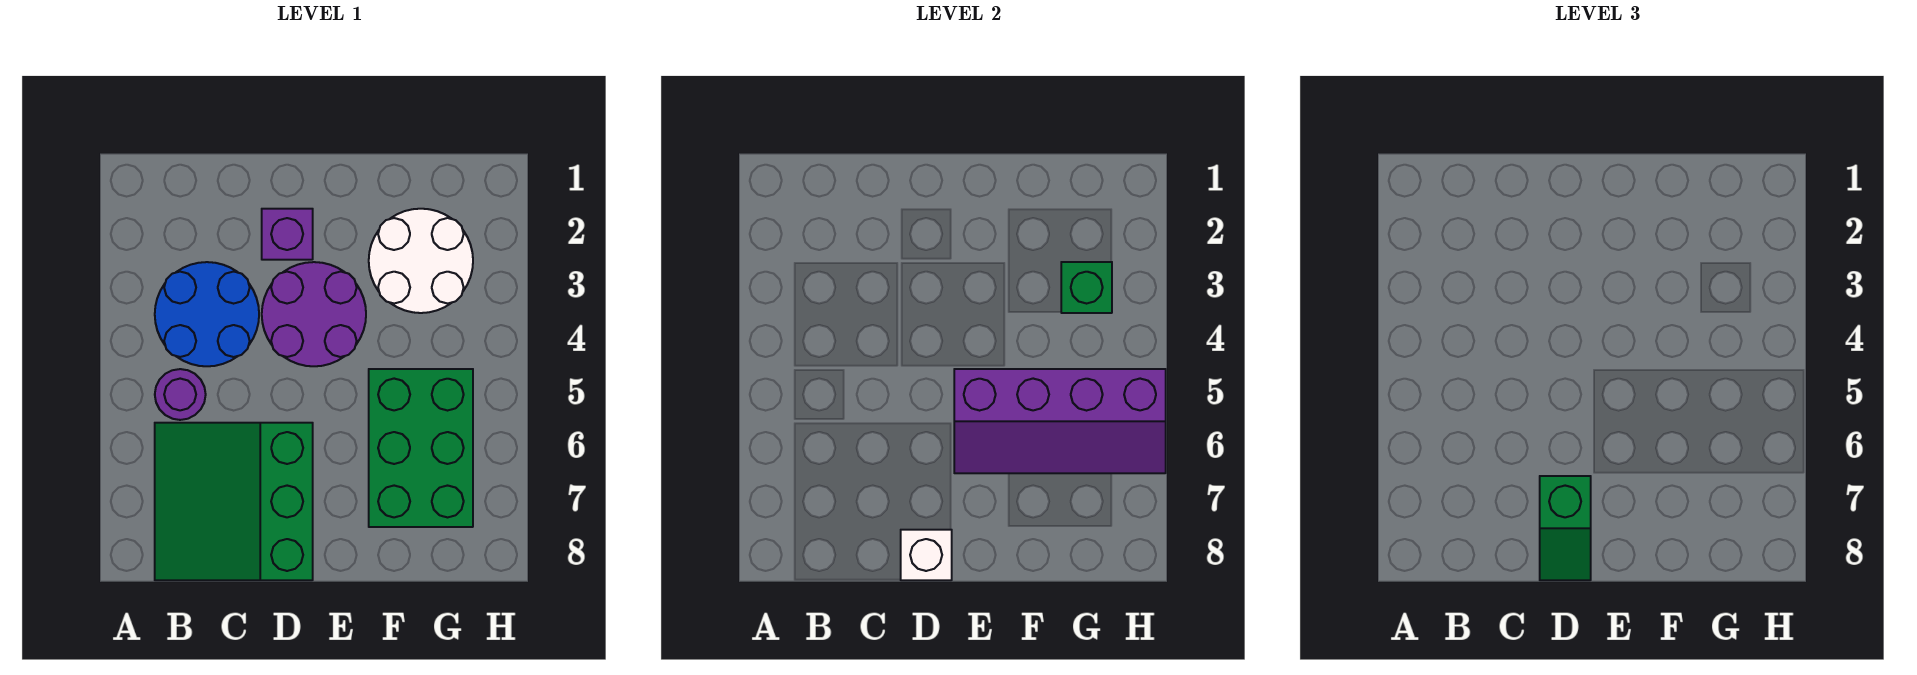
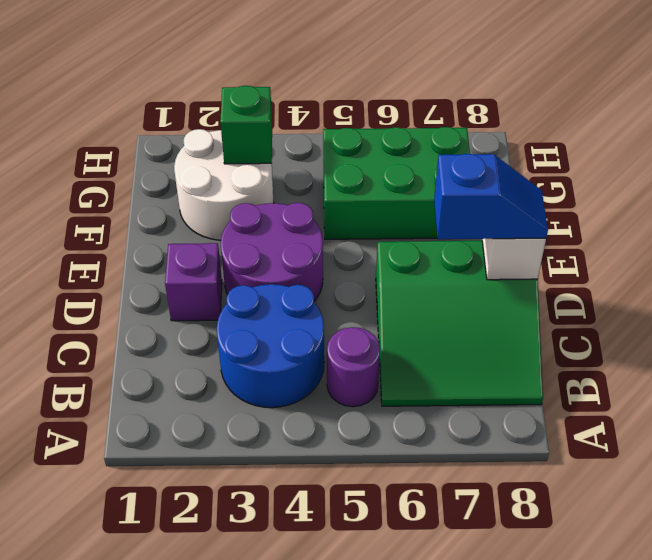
green 1x2 slope [1540,476,1591,580] -> blue 1x2 slope [434,154,548,239]
purple 2x4 slope [954,369,1166,473] -> none

